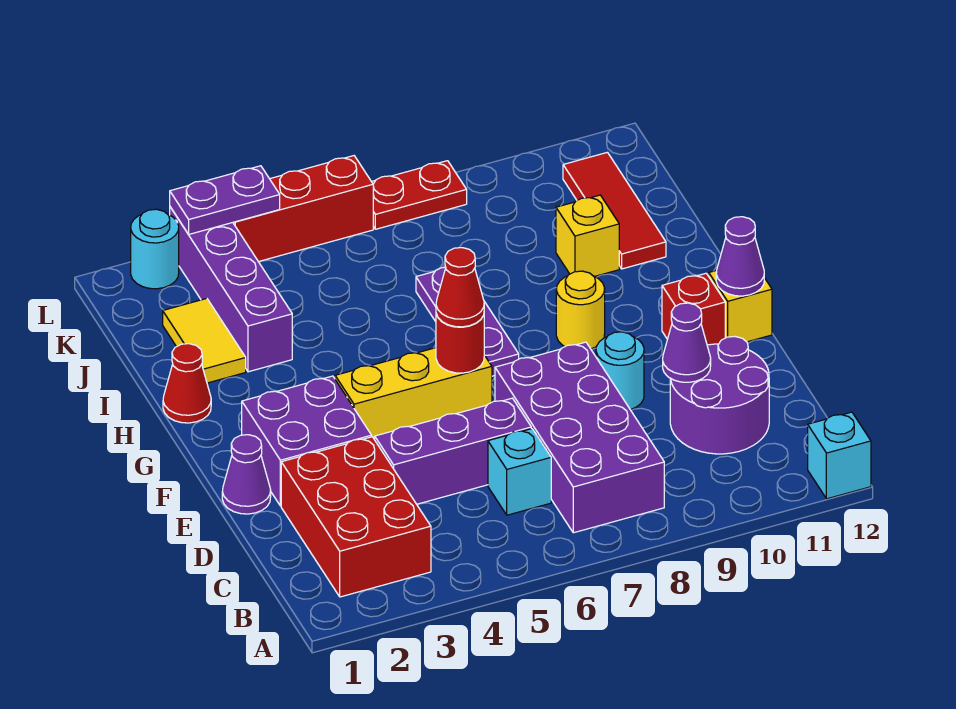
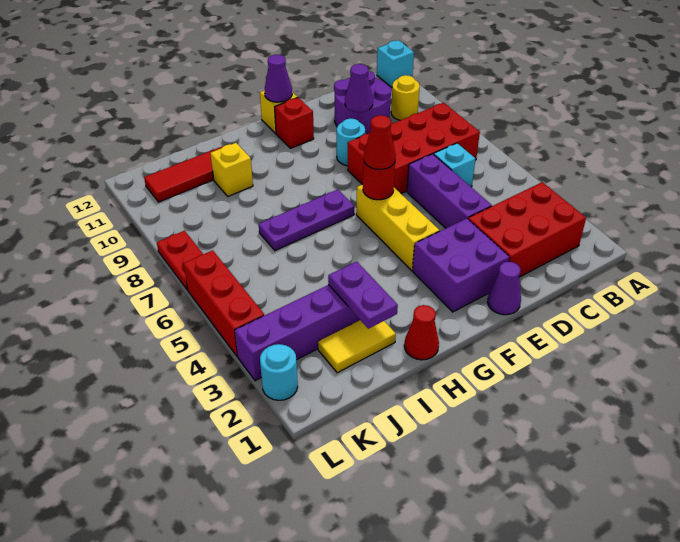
purple 2x4 brick [495,342,664,533] -> red 2x4 brick [348,103,480,194]
yellow 1x1 round brick [556,271,605,349] -> yellow 1x1 round brick moved to [391,75,420,120]
purple 1x2 plate [170,166,280,234] -> purple 1x2 plate moved to [328,262,398,329]

